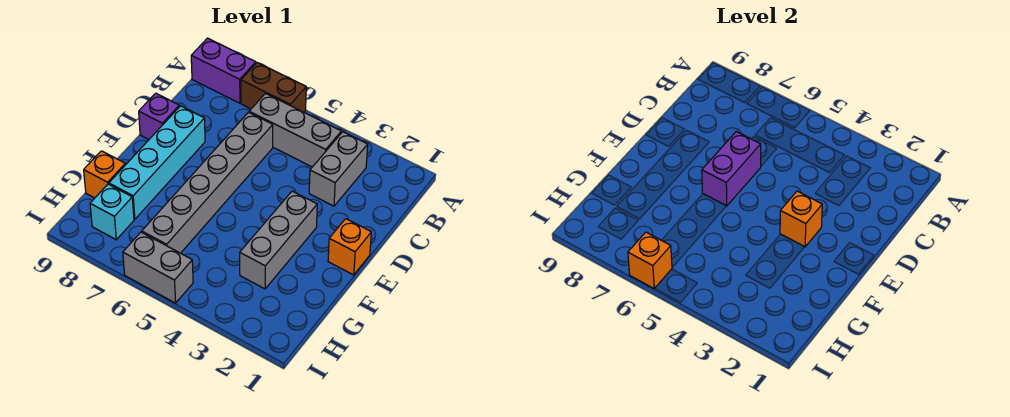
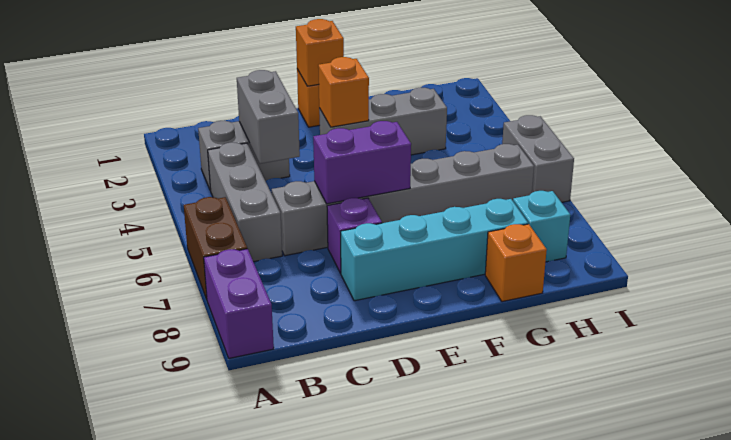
none -> grey 1x2 brick [237,70,300,164]
purple 1x1 brick [139,93,179,139] -> purple 1x1 brick moved to [327,198,382,273]
orange 1x1 brick [628,232,672,289] -> orange 1x1 brick moved to [296,19,344,86]

